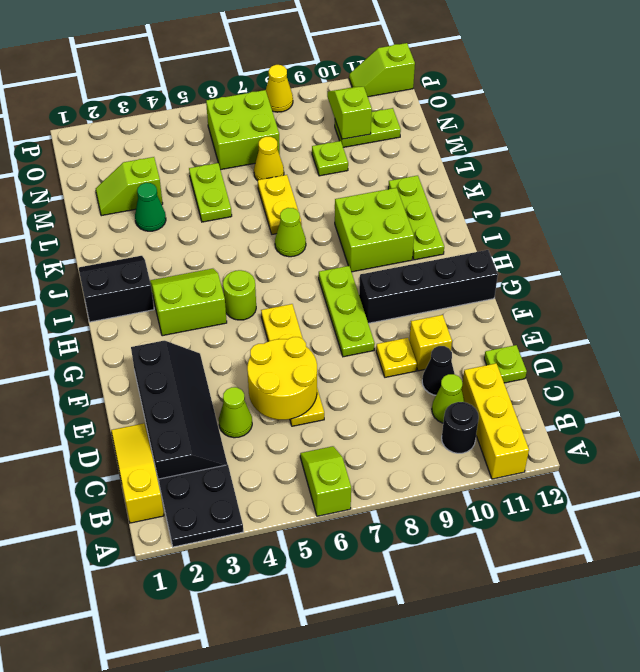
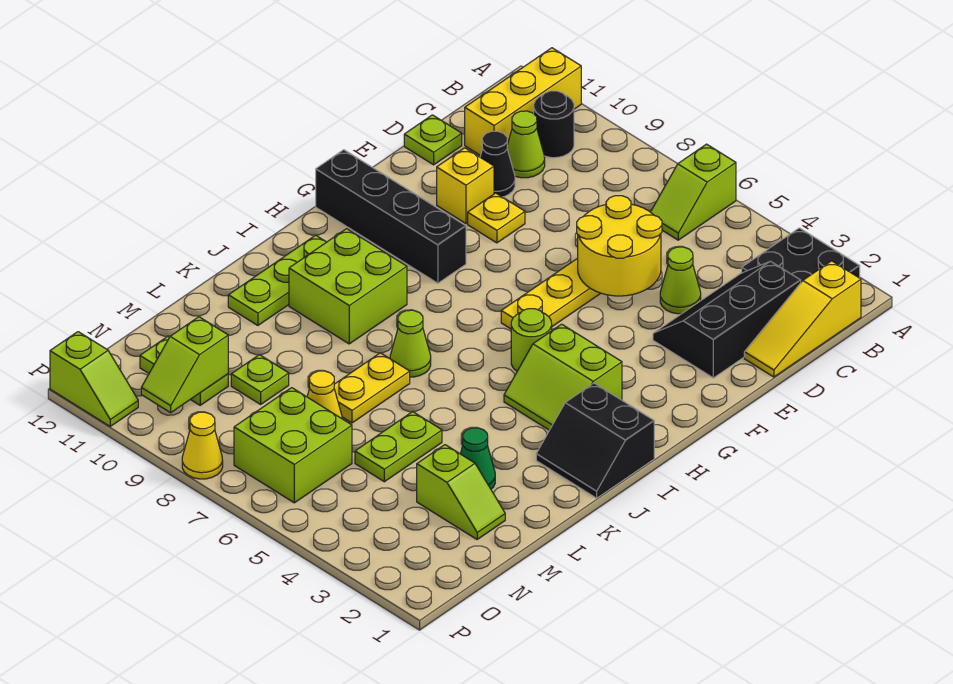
black 2x4 slope [131,341,228,481] -> black 2x3 slope [653,261,801,378]
lime 1x3 plate [319,266,375,357] -> none

